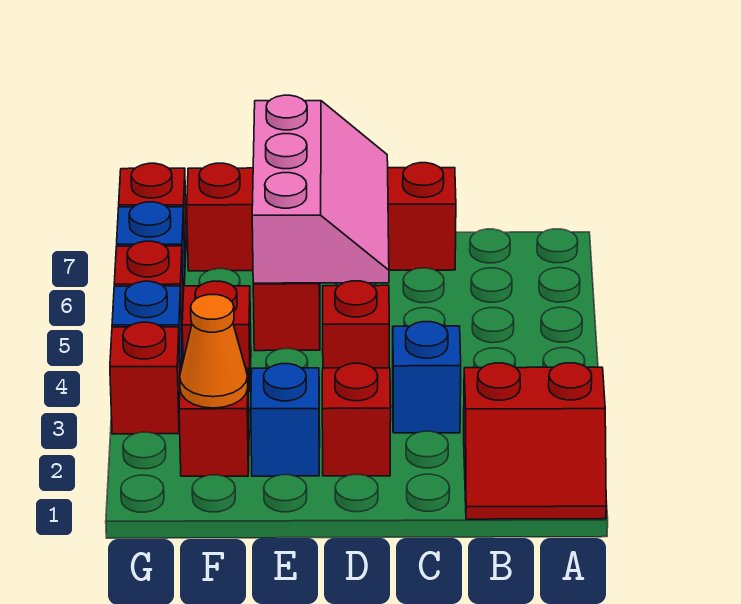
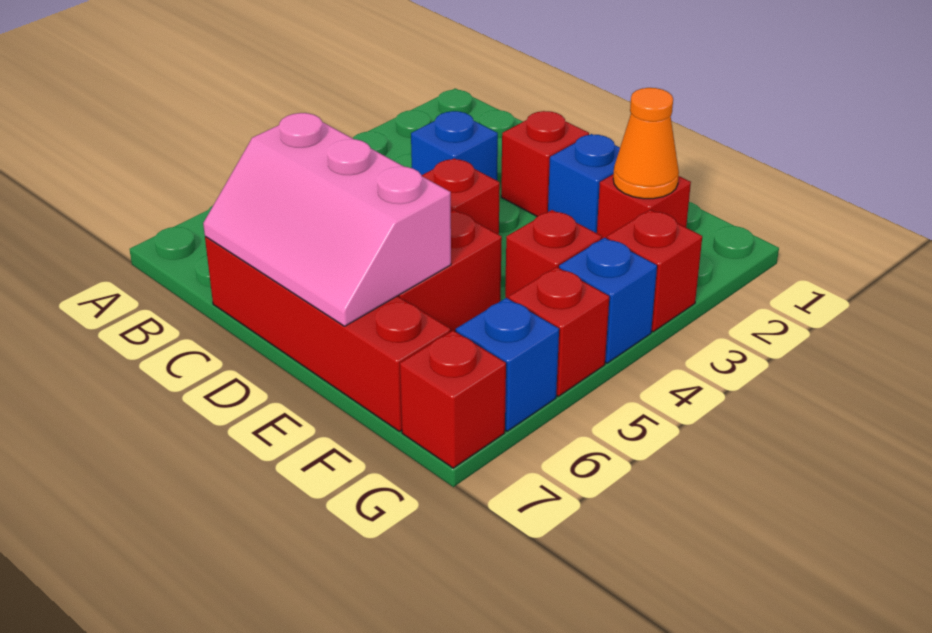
red 2x2 slope [464,363,606,519] -> none
pink 2x3 slope [252,95,389,283] -> pink 2x3 slope turned to [203,113,451,326]

